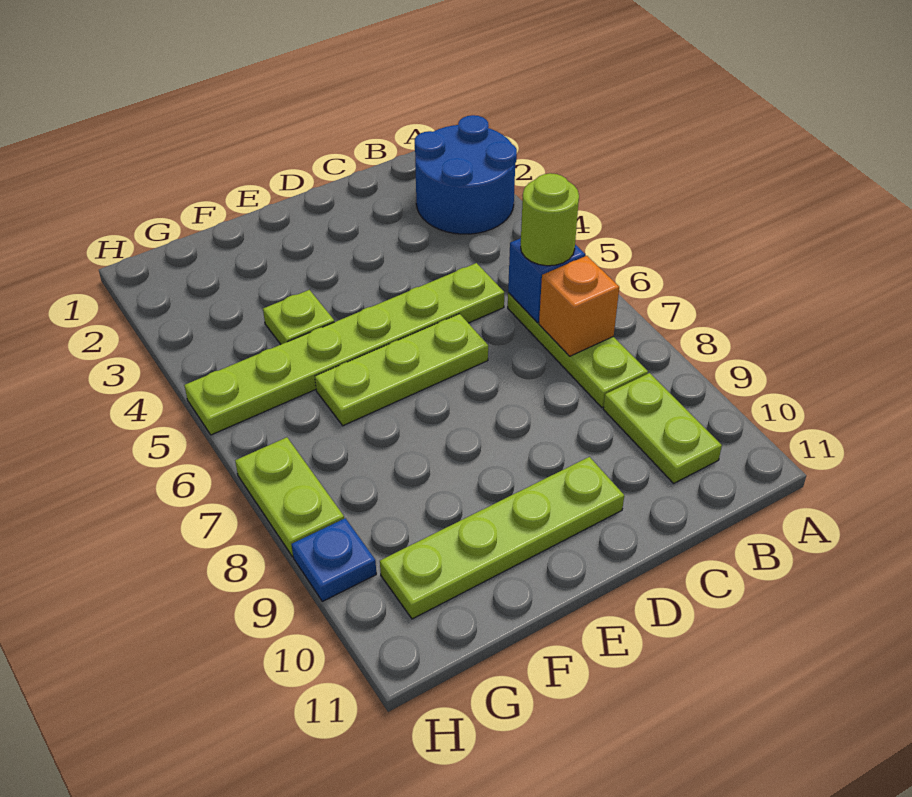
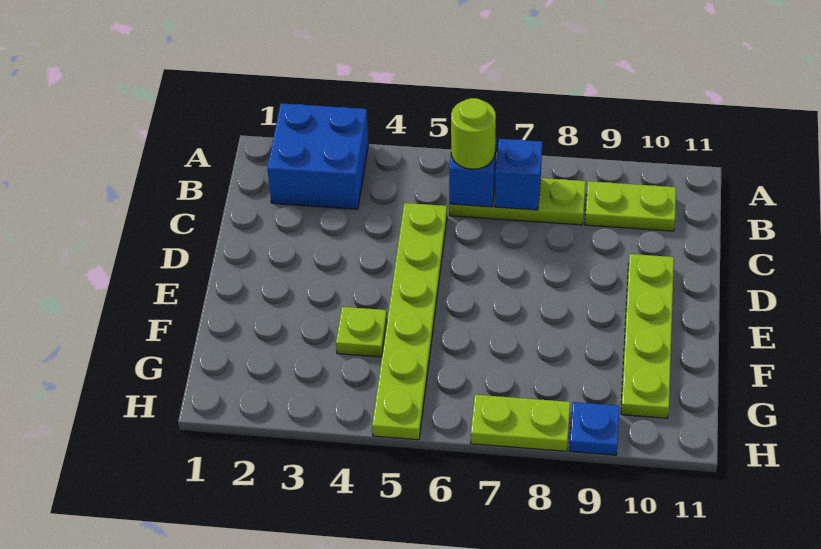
blue 2x2 round brick [415,115,517,234] -> blue 2x2 brick [267,103,368,209]
orange 1x1 brick [539,256,619,356] -> blue 1x1 brick [495,139,542,210]
lime 1x3 plate [315,314,488,426] -> none

